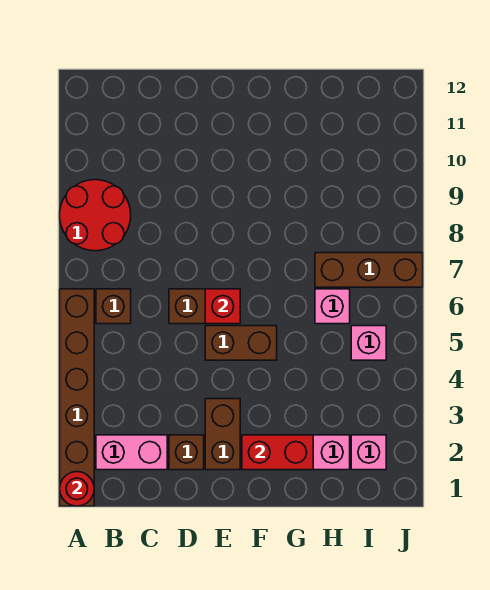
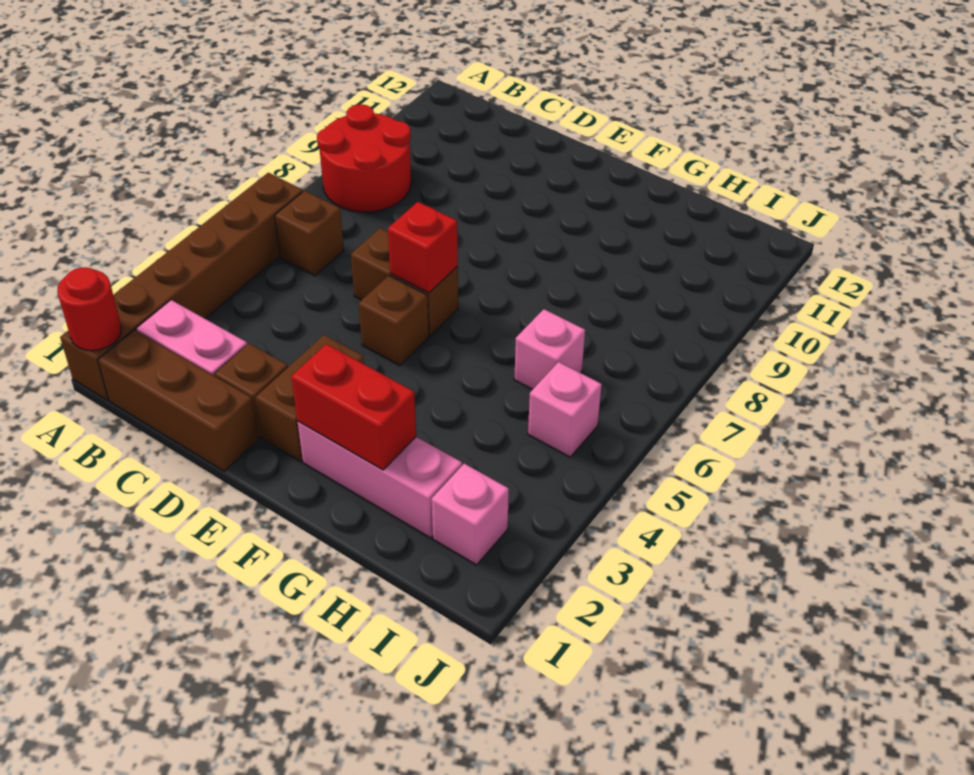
brown 1x2 brick [205,326,277,360] -> brown 1x1 brick [359,276,429,366]
brown 1x3 brick [315,253,423,287] -> brown 1x3 brick moved to [98,330,259,471]

